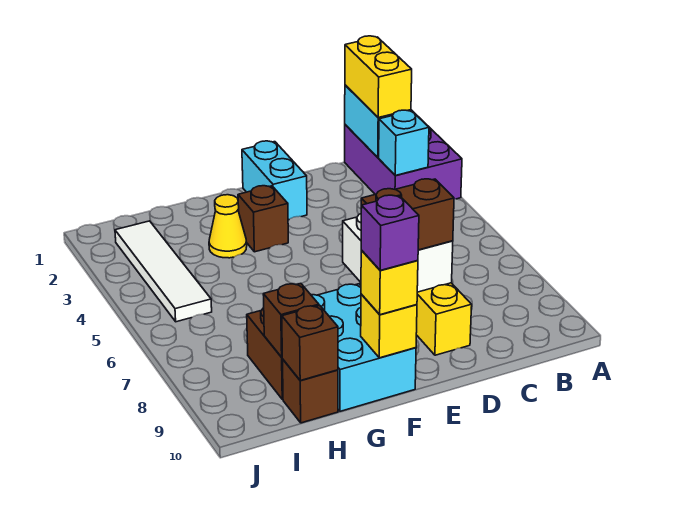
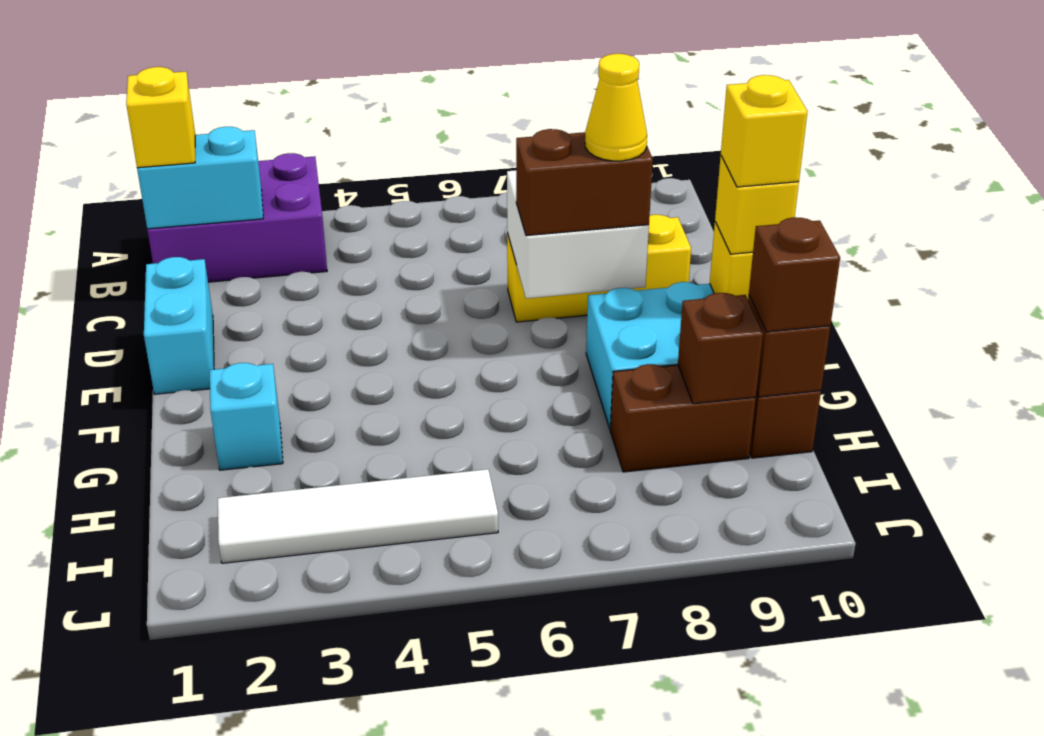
yellow 1x2 brick [345,36,412,117] -> yellow 1x1 brick [126,67,195,168]
cyan 1x1 brick [379,110,429,175] -> cyan 1x1 brick moved to [210,363,283,470]
brown 1x2 brick [361,179,454,250] -> brown 1x2 brick turned to [516,129,653,236]
cyan 1x2 brick [242,141,307,220] -> cyan 1x2 brick turned to [144,257,214,394]
brown 1x1 brick [238,186,288,252] -> brown 1x1 brick moved to [749,217,840,332]
purple 1x1 brick [361,195,419,270] -> yellow 1x1 brick [721,75,808,187]
yellow 1x1 cone [209,195,247,258] -> yellow 1x1 cone moved to [585,54,647,161]

